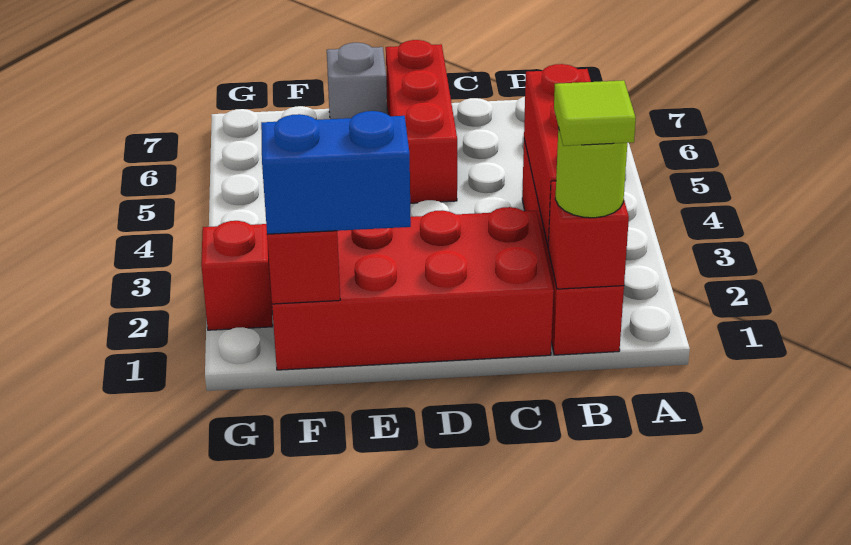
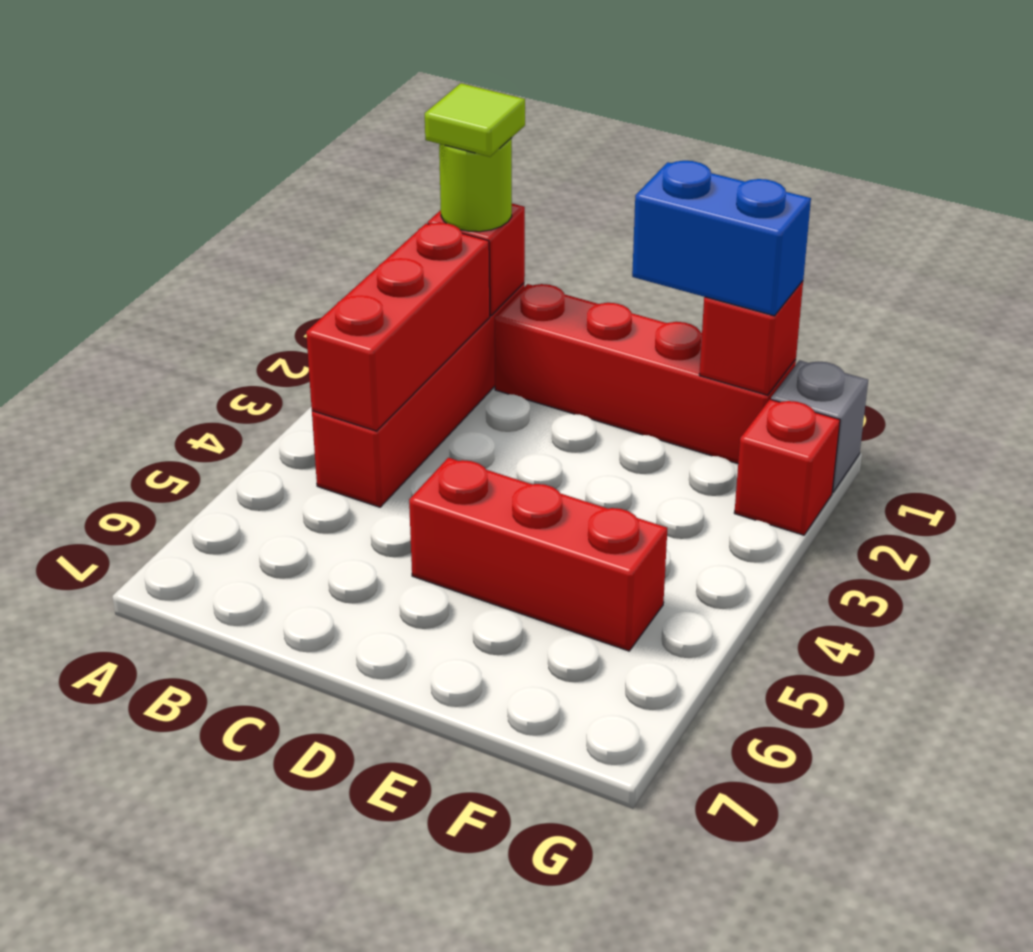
red 2x4 brick [272,207,554,370] -> red 1x4 brick [495,284,796,464]
red 1x3 brick [386,40,457,203] -> red 1x3 brick turned to [409,458,667,651]
grey 1x1 brick [327,43,387,119] -> grey 1x1 brick moved to [771,360,868,492]

